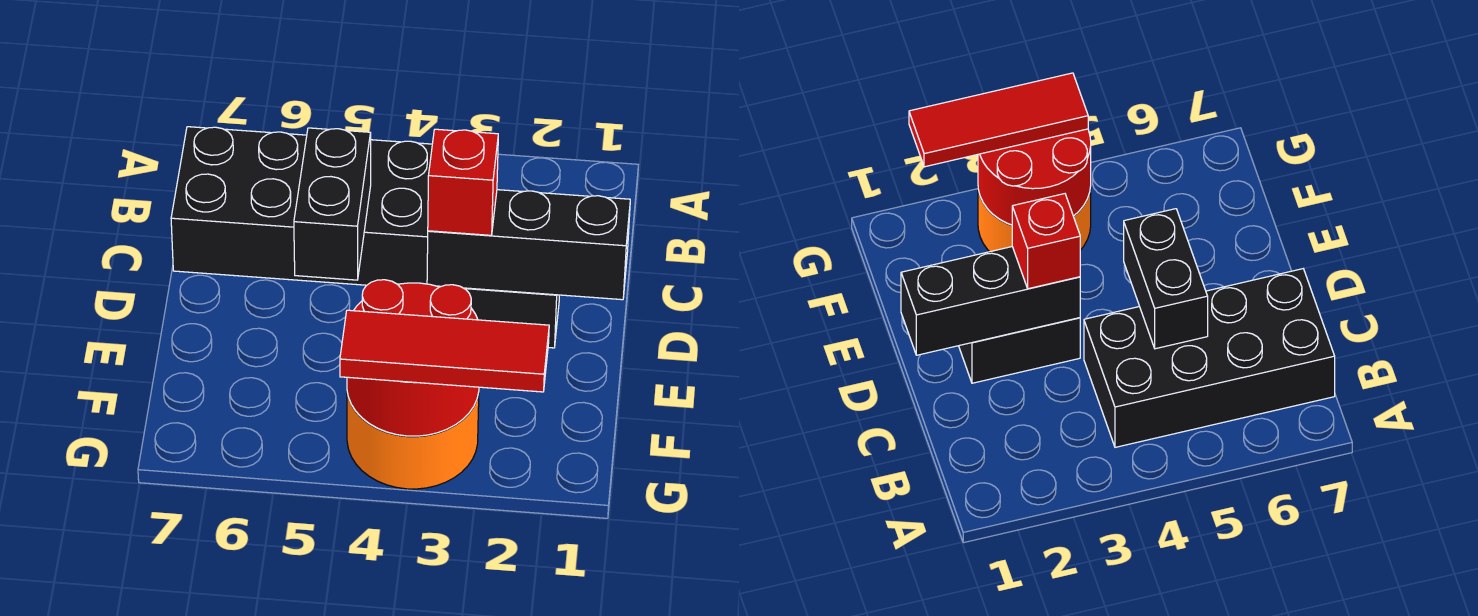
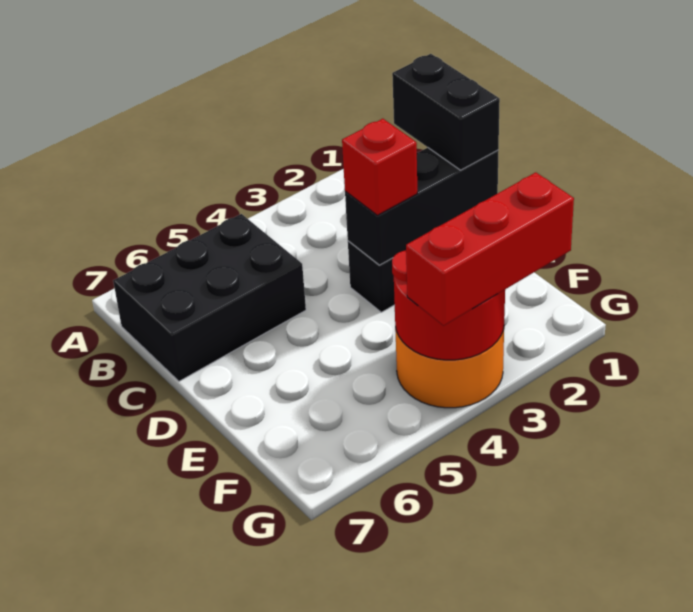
black 2x4 brick [171,127,432,285] -> black 2x3 brick [113,214,306,381]
black 1x2 brick [294,128,371,280] -> black 1x2 brick moved to [392,54,500,170]
red 1x3 tile [340,310,549,392] -> red 1x3 brick [406,172,574,326]

